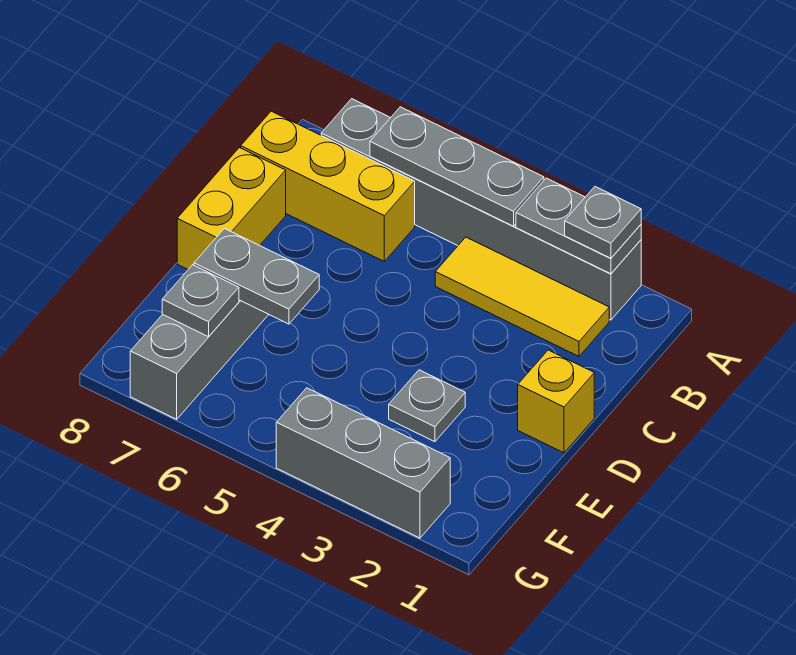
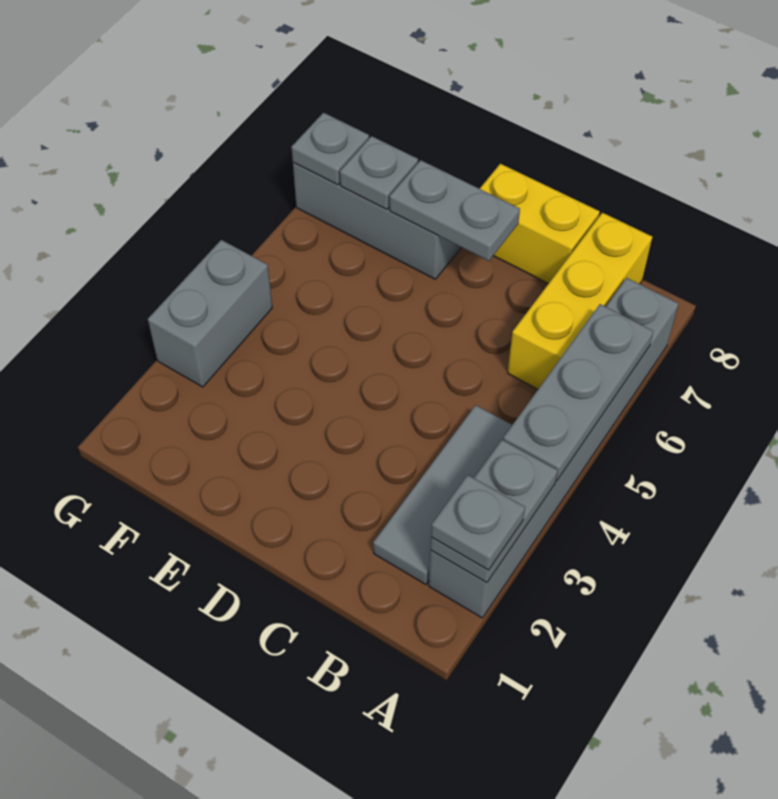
yellow 1x3 tile [435,237,609,356] -> grey 1x3 tile [373,405,512,585]
yellow 1x1 brick [518,350,594,453] -> none
grey 1x1 plate [389,370,465,442] -> grey 1x1 plate moved to [292,113,369,185]
grey 1x2 plate [194,229,319,324] -> grey 1x2 plate turned to [390,160,520,261]
grey 1x3 brick [276,388,450,538] -> grey 1x2 brick [148,240,272,387]

